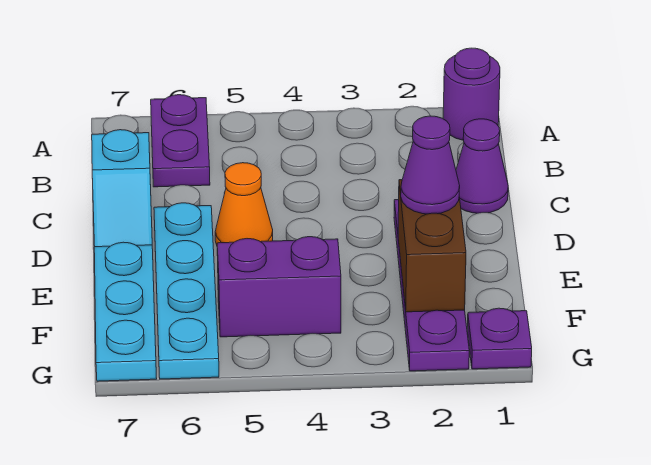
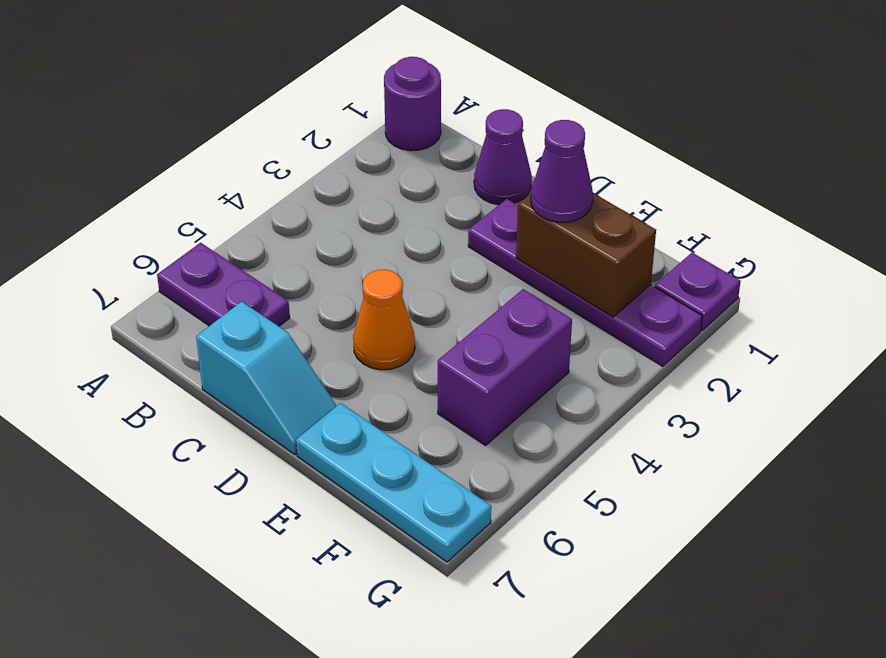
cyan 1x4 plate [154,203,219,379] -> none

